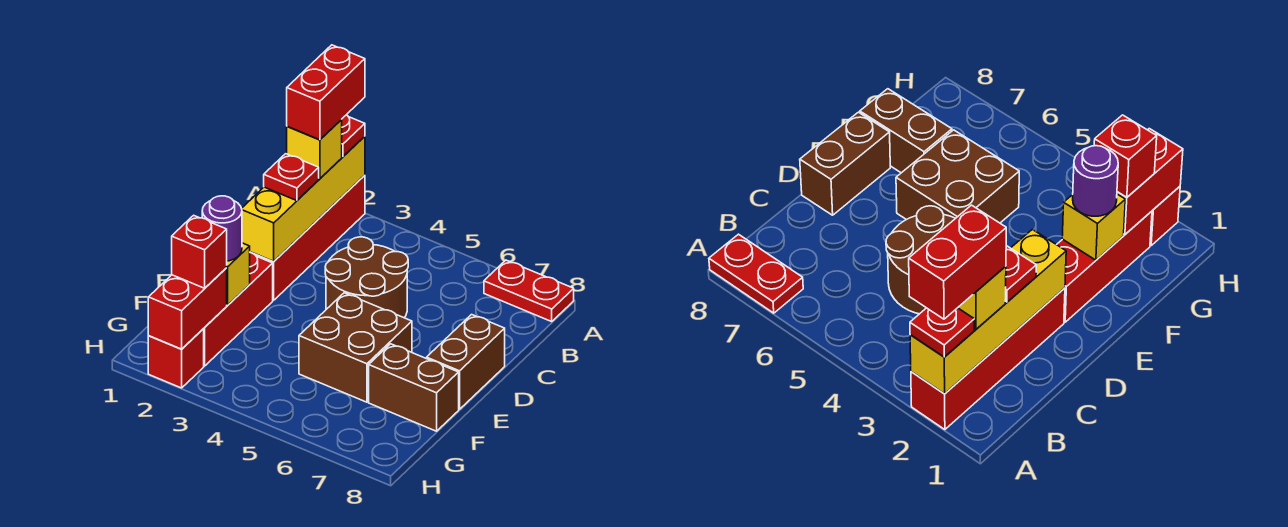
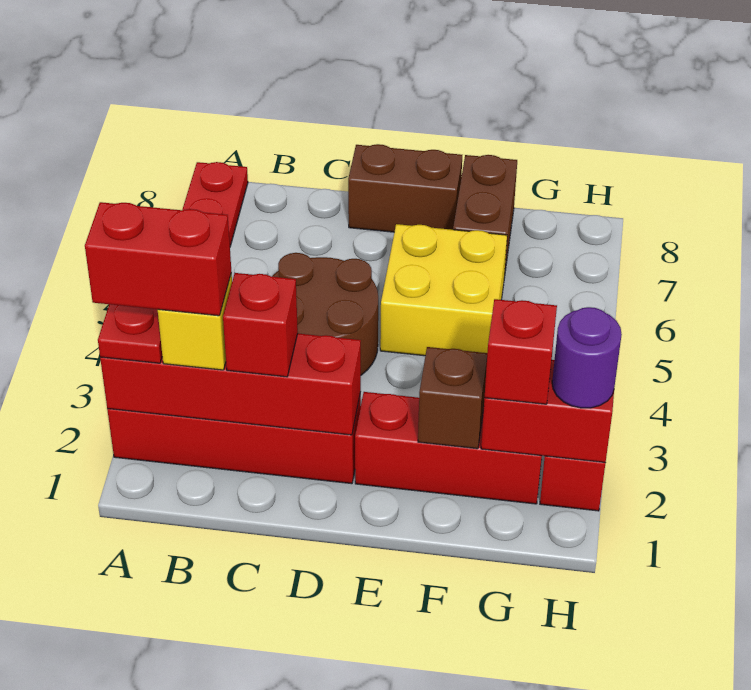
yellow 1x4 brick [241,136,365,261] -> red 1x4 brick [100,333,361,435]
red 1x1 plate [264,154,319,201] -> red 1x1 brick [223,273,298,377]
brown 2x2 brick [299,293,412,402] -> yellow 2x2 brick [380,224,507,356]
yellow 1x1 brick [227,243,250,305] -> brown 1x1 brick [418,347,487,449]
purple 1x1 round brick [202,196,242,261] -> purple 1x1 round brick moved to [552,307,622,408]

